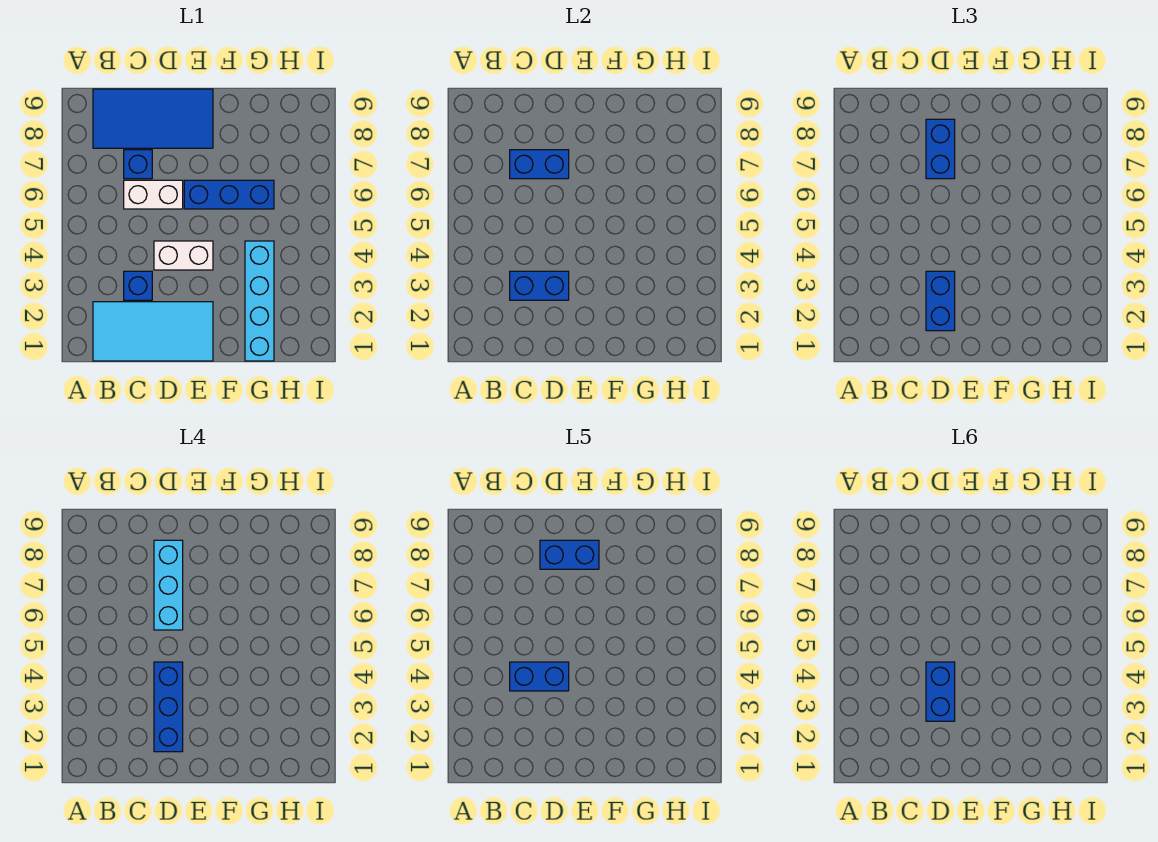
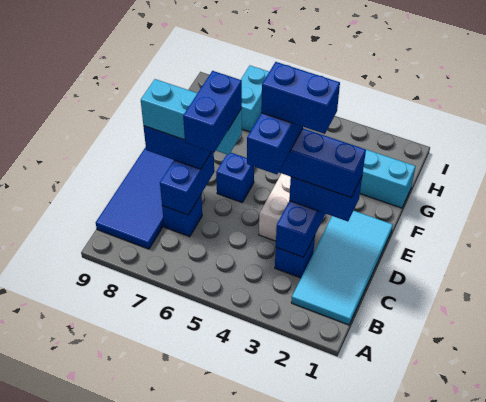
white 1x2 brick [124,180,183,209] -> none
blue 1x2 brick [540,540,599,569] -> blue 1x2 brick moved to [183,71,242,153]
blue 1x3 brick [184,180,274,209] -> blue 1x1 brick [216,153,254,202]
none -> cyan 1x2 brick [241,66,269,132]

